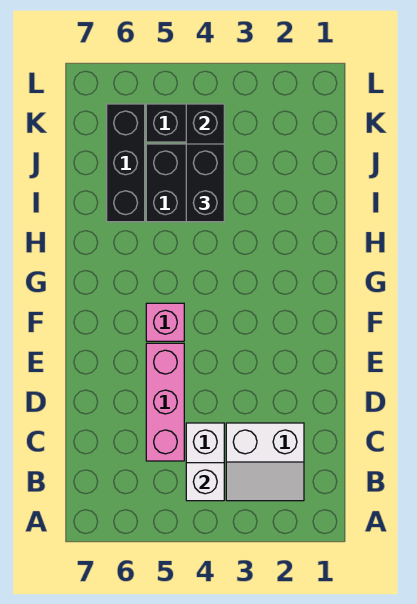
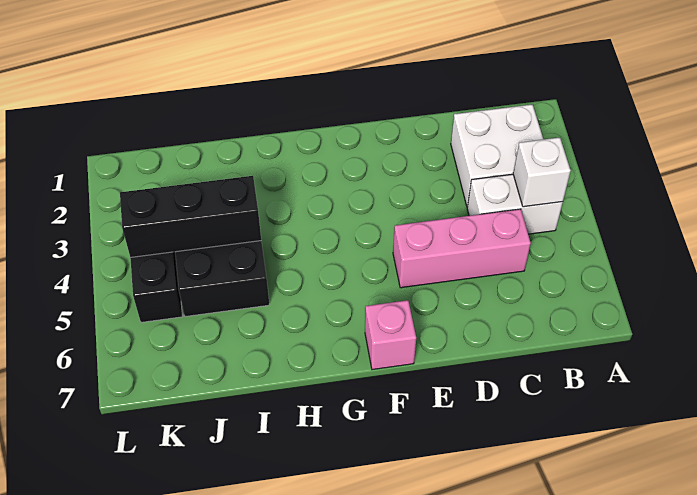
white 2x2 slope [226,423,304,501] -> white 2x2 brick [451,105,543,207]
pink 1x1 brick [146,303,184,341] -> pink 1x1 brick moved to [365,300,416,370]
black 1x2 brick [186,144,224,222] -> none
black 1x3 brick [107,104,145,222] -> none

